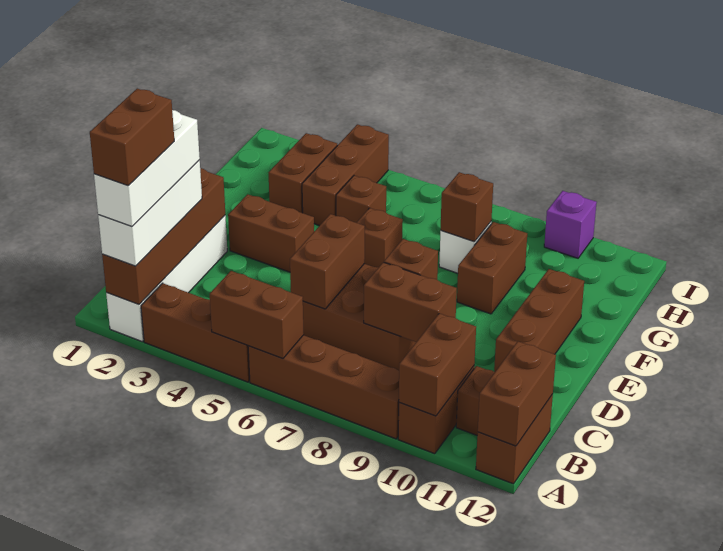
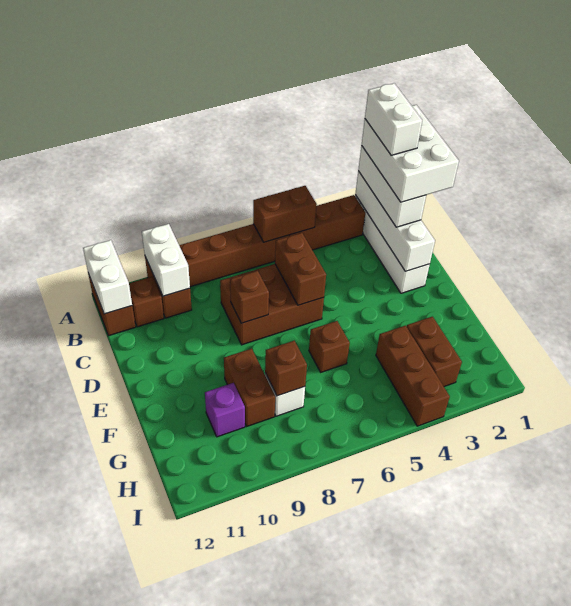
brown 1x4 brick [102,168,225,304] -> white 1x4 brick [355,171,435,271]
white 1x3 brick [94,110,200,227] -> white 2x3 brick [362,105,459,202]
brown 1x2 brick [90,89,174,185] -> white 1x2 brick [365,83,422,155]
brown 1x2 brick [399,313,476,416] -> white 1x2 brick [142,224,190,296]
brown 1x2 brick [478,341,556,446] -> white 1x2 brick [83,240,132,314]
brown 1x2 brick [364,262,457,342] -> none
brown 1x3 brick [494,269,584,372] -> none
brown 1x2 brick [228,194,314,272] -> none
brown 1x1 brick [336,176,386,223] -> none
purple 1x1 brick [544,191,597,258] -> purple 1x1 brick moved to [205,383,245,437]

